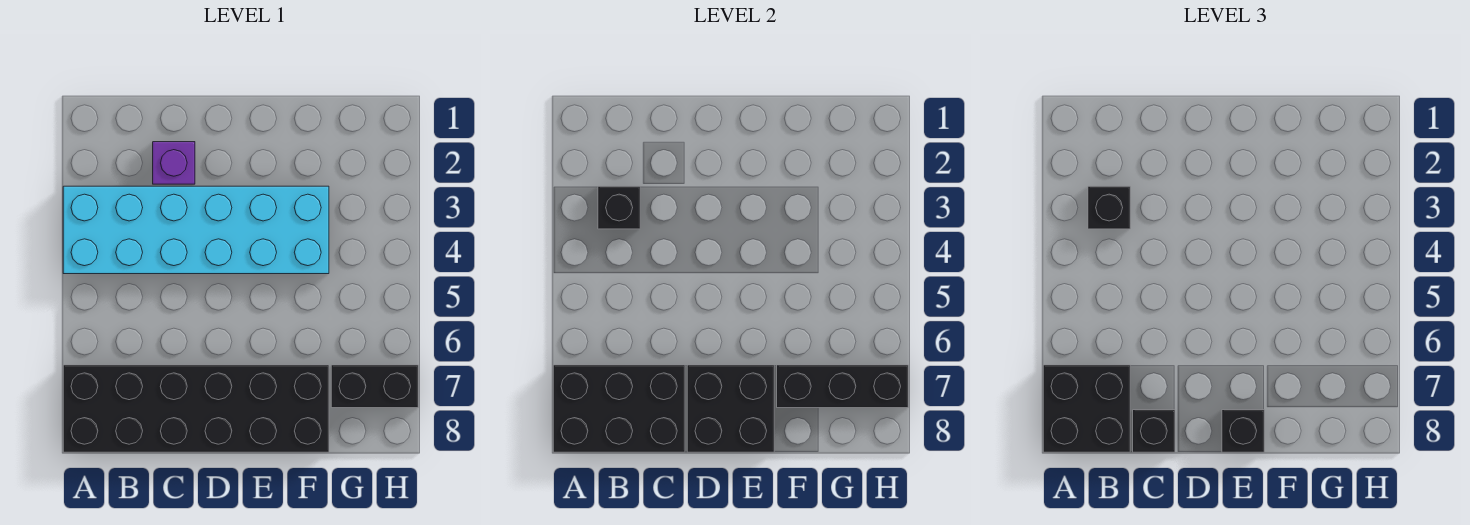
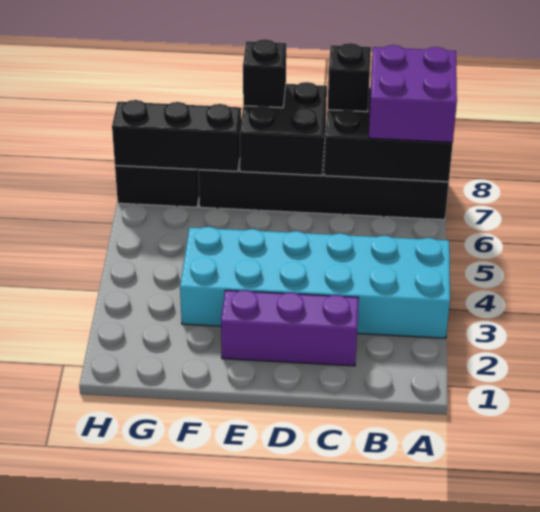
black 2x2 brick [1043,365,1130,452] -> purple 2x2 brick [369,45,457,143]
black 1x1 brick [598,186,640,229] -> none
black 1x1 brick [1088,186,1130,229] -> none
purple 1x1 brick [153,142,195,184] -> purple 1x3 brick [221,290,359,366]

